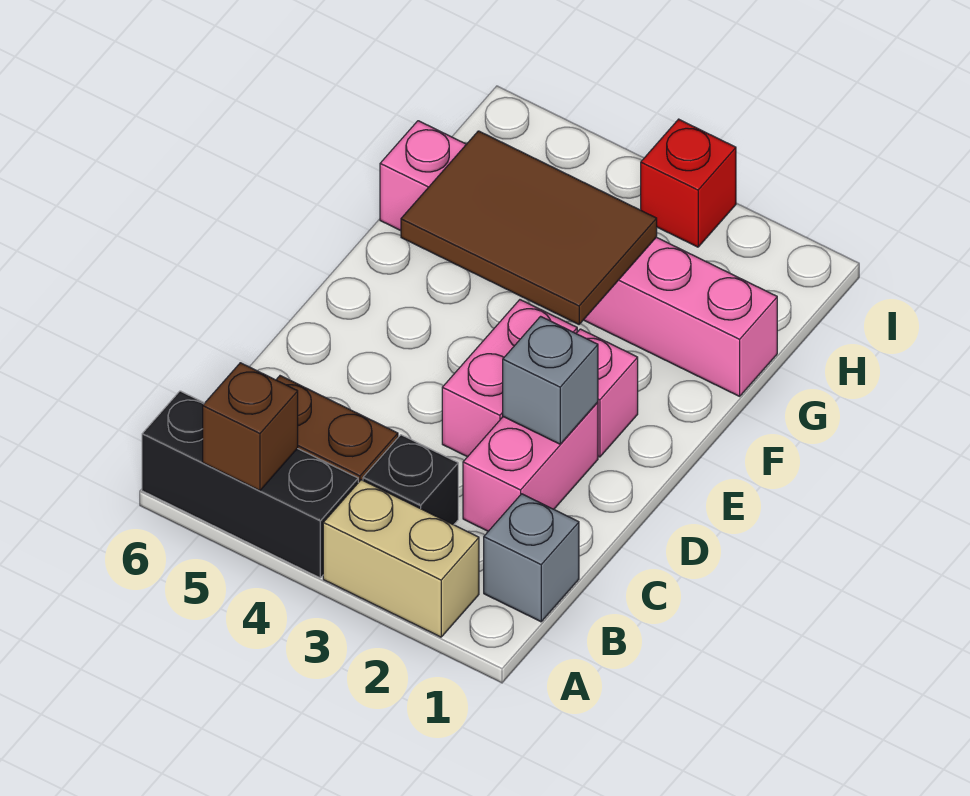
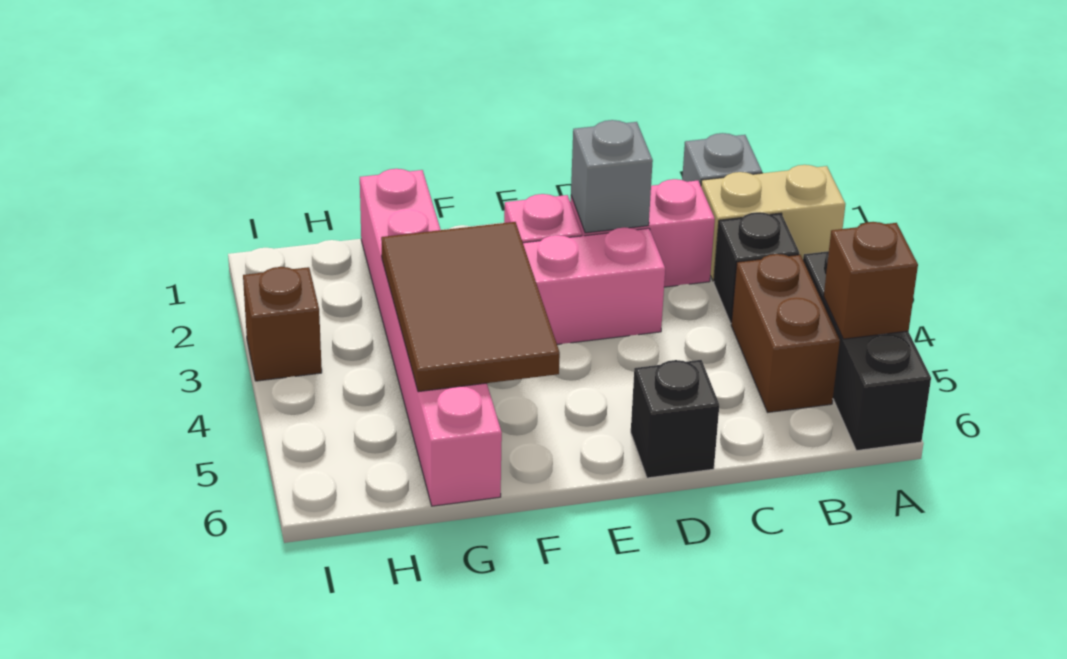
tan 1x2 brick [323,480,479,637] -> tan 1x2 brick turned to [701,165,845,281]
none -> black 1x1 brick [631,360,719,478]
red 1x1 brick [641,119,736,247] -> brown 1x1 brick [243,267,322,381]

